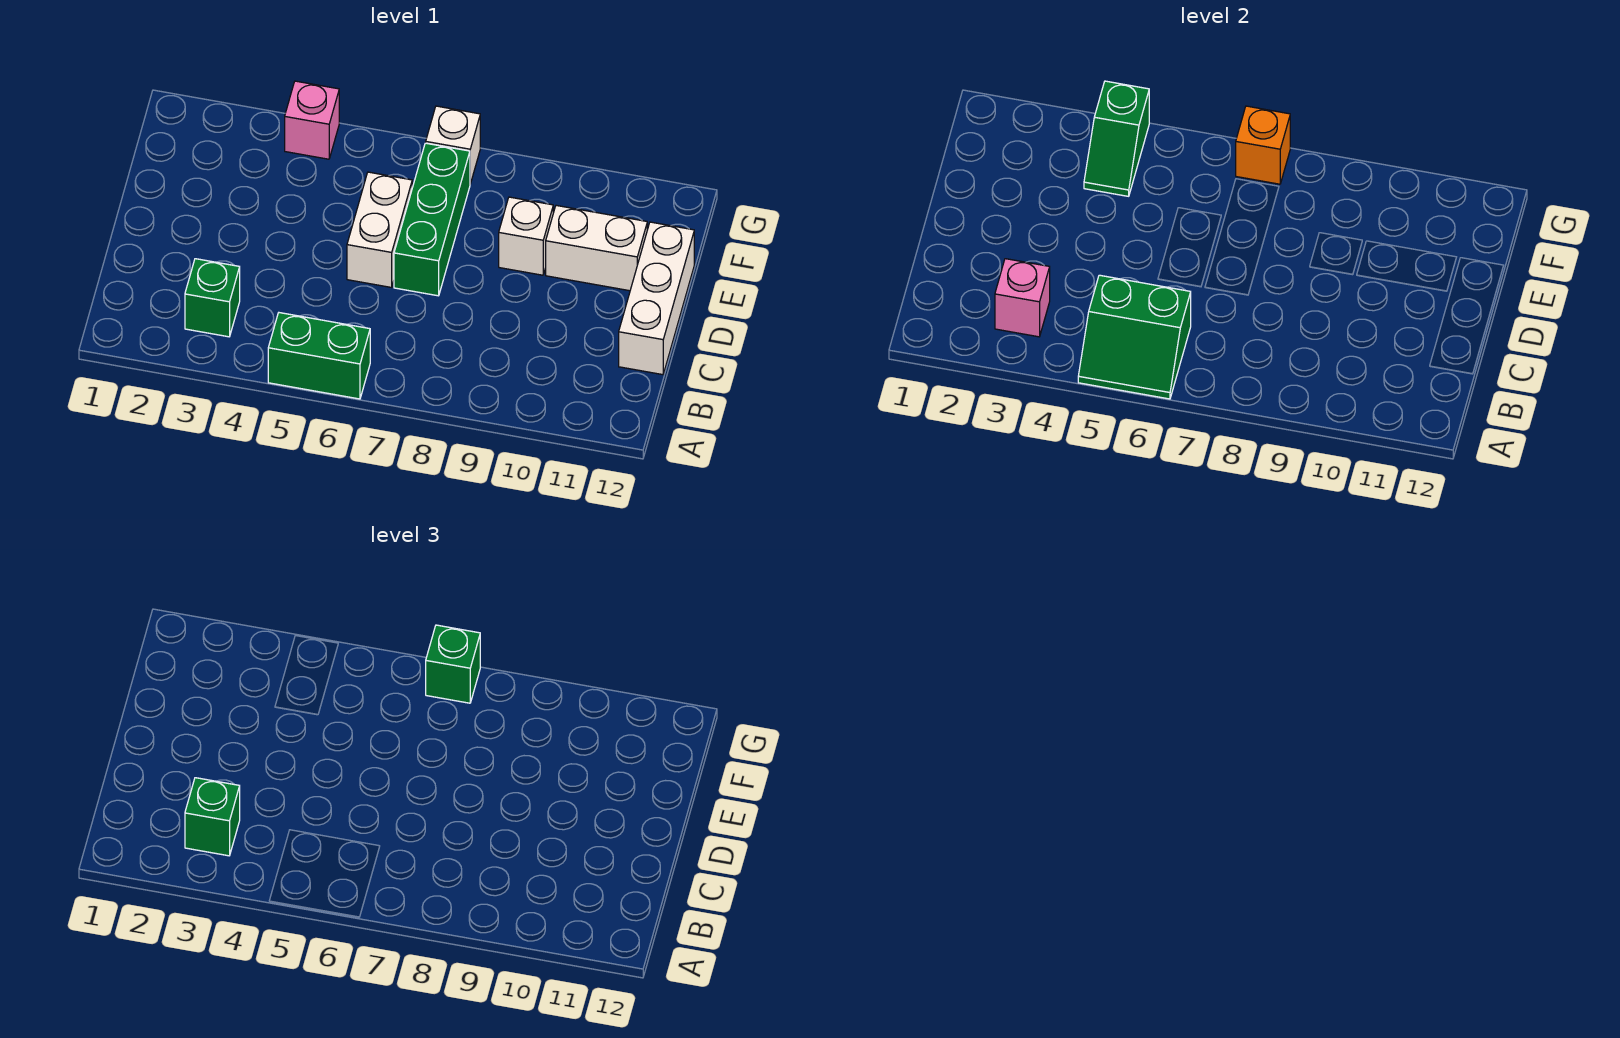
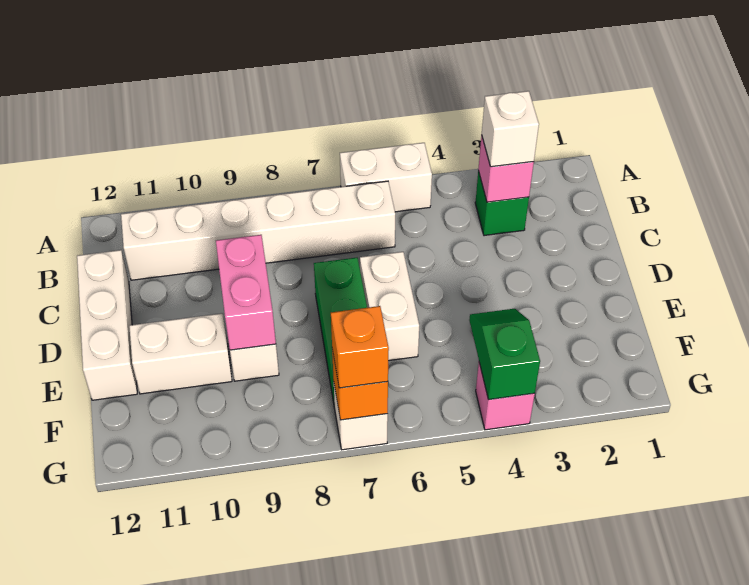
green 1x2 brick [268,313,370,399] -> white 1x2 brick [340,143,432,212]
green 2x2 slope [1078,275,1191,399] -> none
green 1x1 brick [185,778,240,856] -> white 1x1 brick [482,91,539,167]
none -> white 1x6 brick [121,181,395,280]
none -> pink 1x2 brick [216,235,276,350]
green 1x1 brick [426,625,480,703] -> orange 1x1 brick [331,306,389,388]

